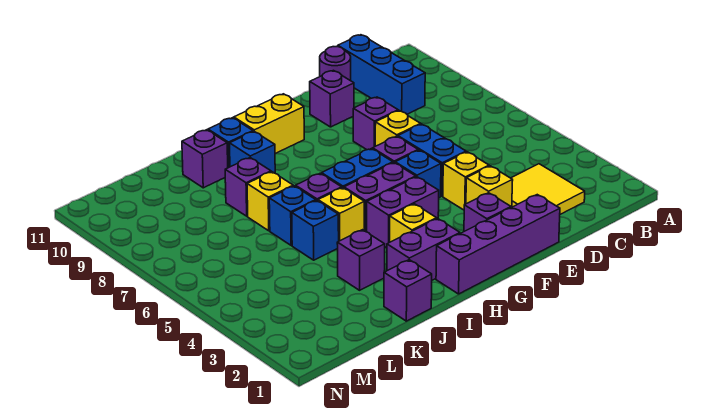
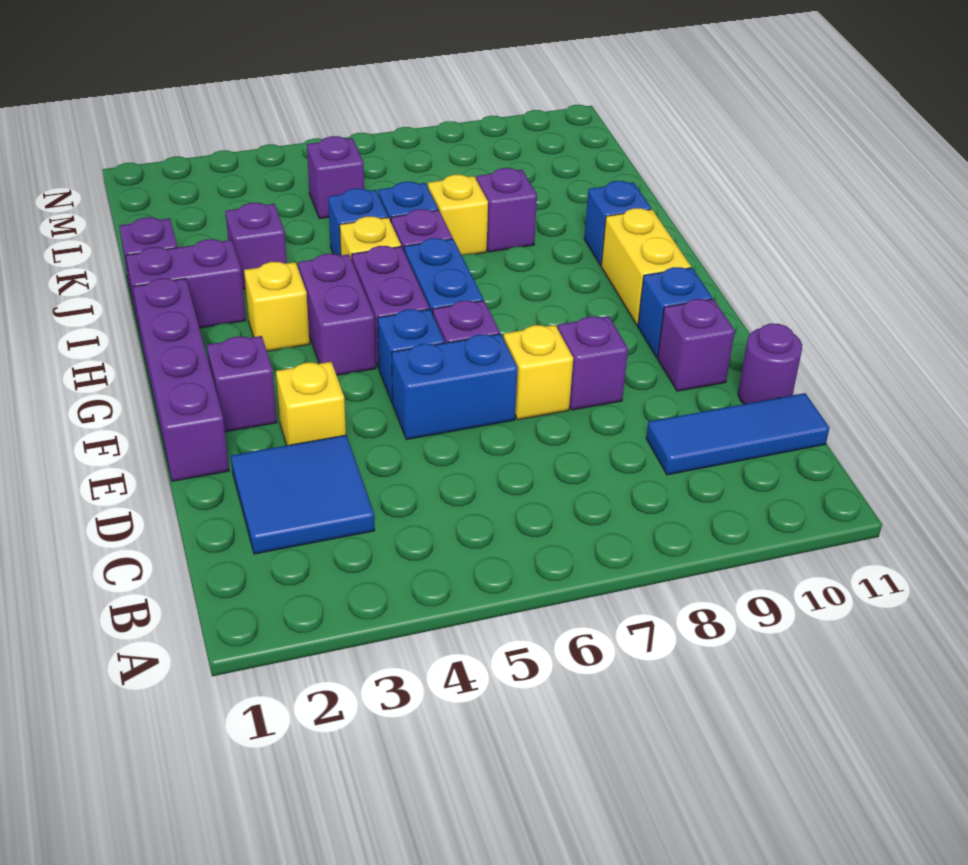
yellow 2x2 tile [511,164,585,214] -> blue 2x2 tile [231,435,375,554]
blue 1x3 brick [338,35,425,114] -> blue 1x3 tile [646,393,829,475]
yellow 1x1 brick [443,152,489,210] -> none
purple 1x2 brick [387,218,460,280] -> purple 1x2 brick turned to [126,239,246,333]
blue 1x1 brick [230,132,275,173] -> blue 1x1 brick moved to [638,267,712,357]
purple 1x1 brick [182,130,228,188] -> purple 1x1 brick moved to [307,136,364,219]

